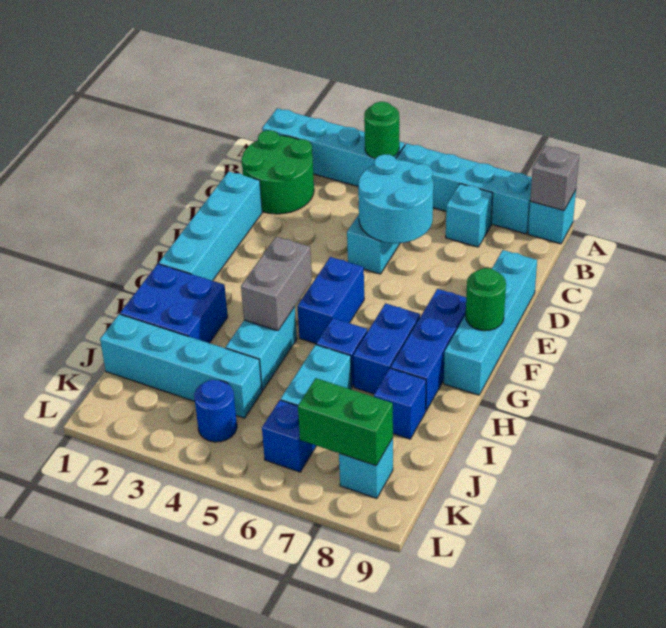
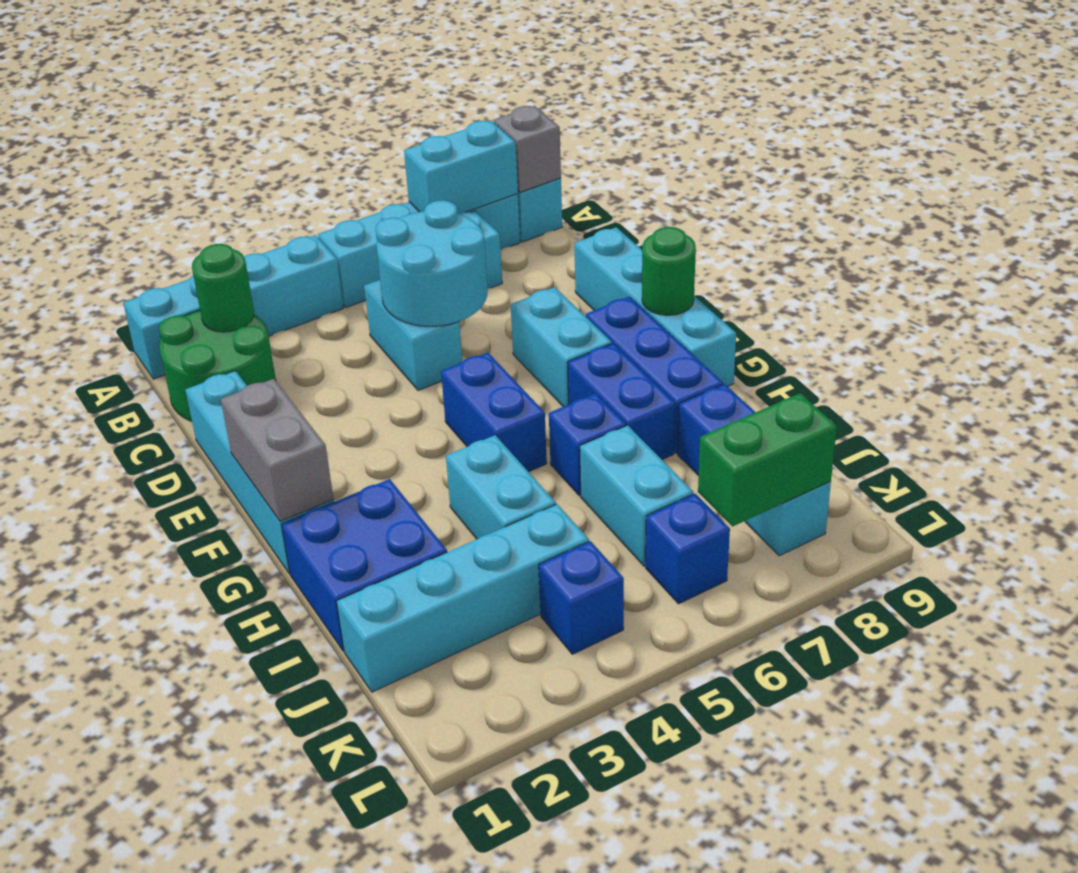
green 1x1 round brick [364,102,399,159] -> green 1x1 round brick moved to [192,244,254,332]
none -> cyan 1x2 brick [404,121,518,214]
none -> cyan 1x2 brick [511,287,612,407]
grey 1x2 brick [241,237,312,331] -> grey 1x2 brick moved to [221,379,333,521]
blue 1x1 round brick [194,380,237,442] -> blue 1x1 brick [539,541,624,654]

